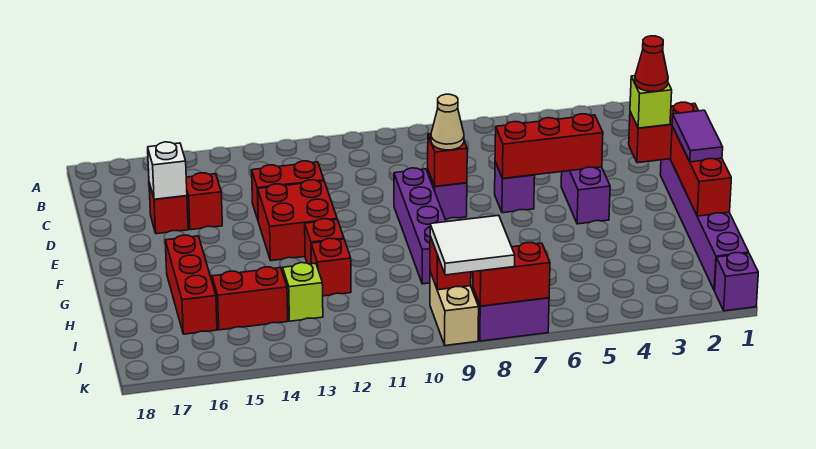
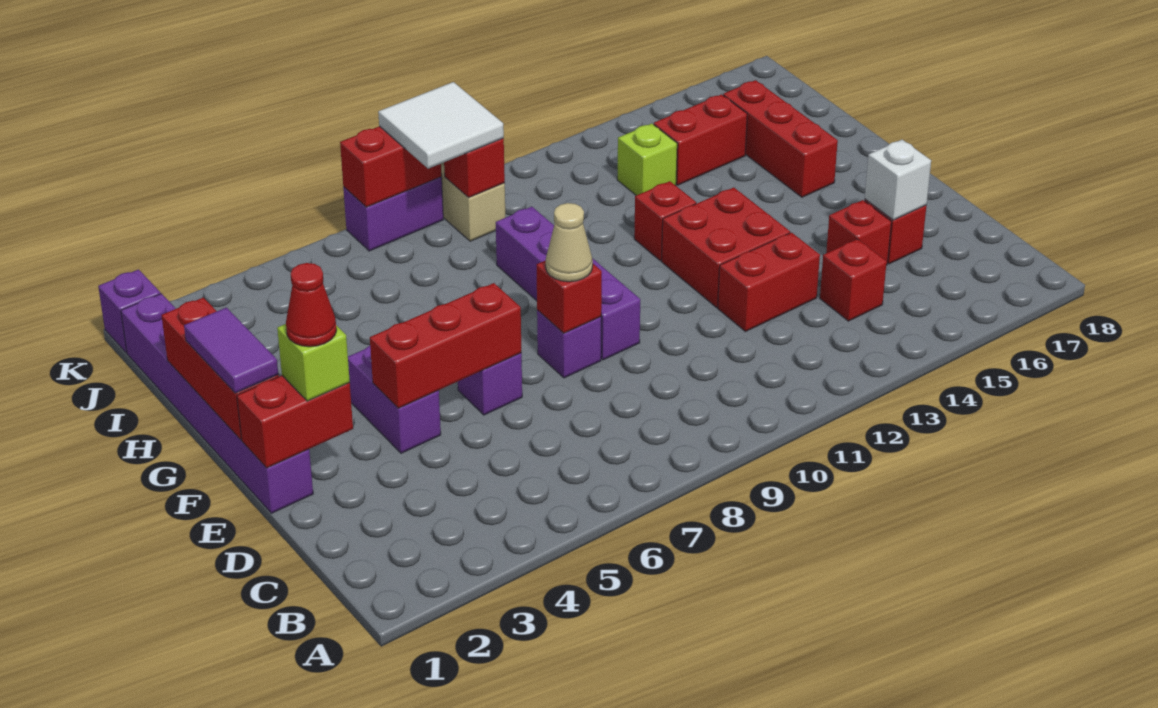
red 1x1 brick [311,238,351,296] -> red 1x1 brick moved to [820,239,887,321]

